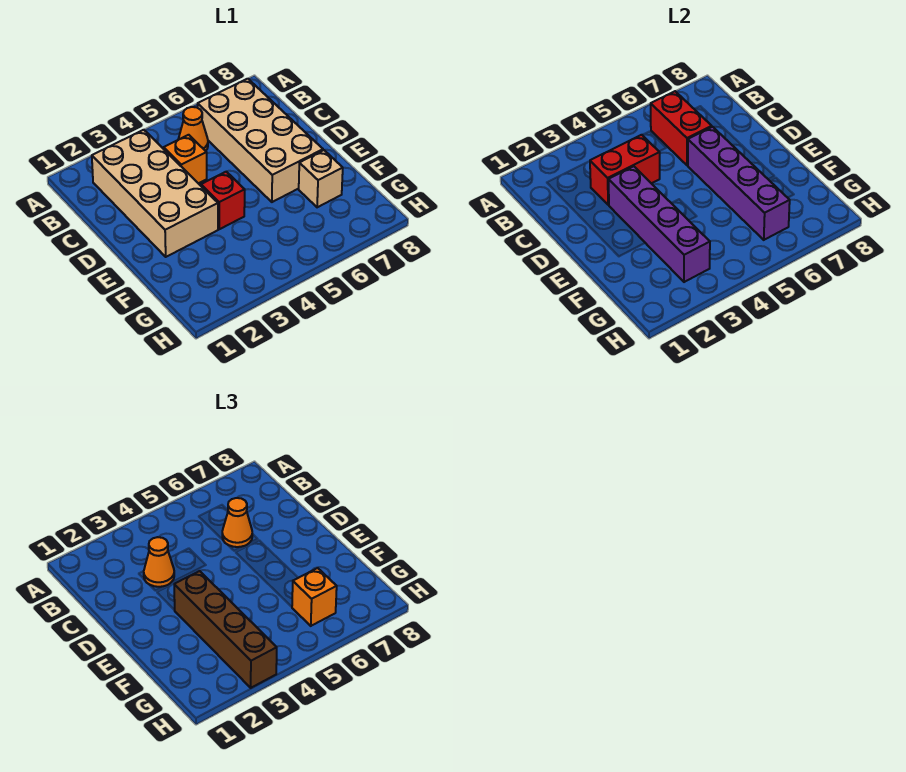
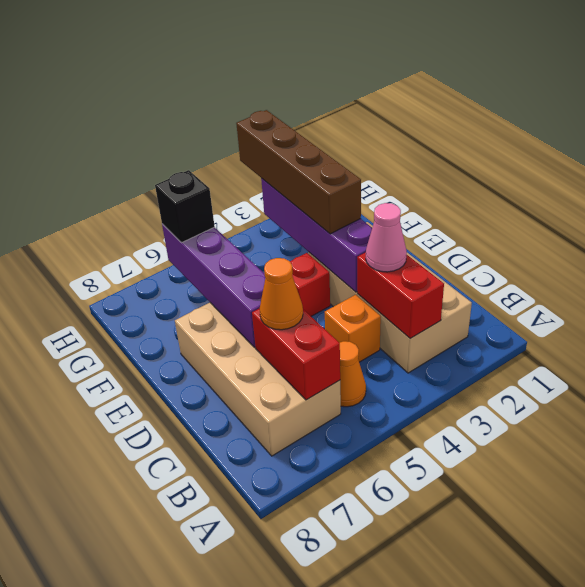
red 1x2 brick [590,135,660,205] -> red 1x2 brick turned to [357,252,444,339]
orange 1x1 cone [144,537,174,587] -> pink 1x1 cone [366,203,407,272]
tan 1x1 brick [299,150,343,207] -> none
orange 1x1 brick [292,568,337,626] -> black 1x1 brick [155,170,215,243]

